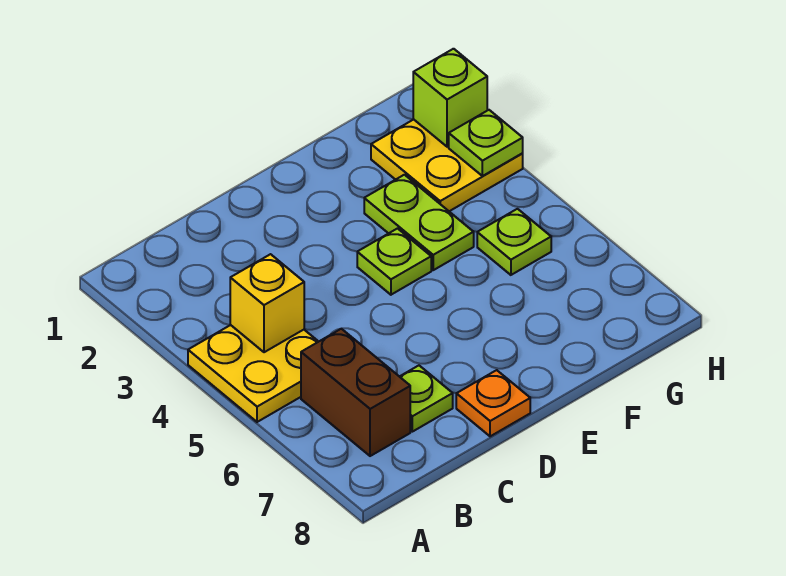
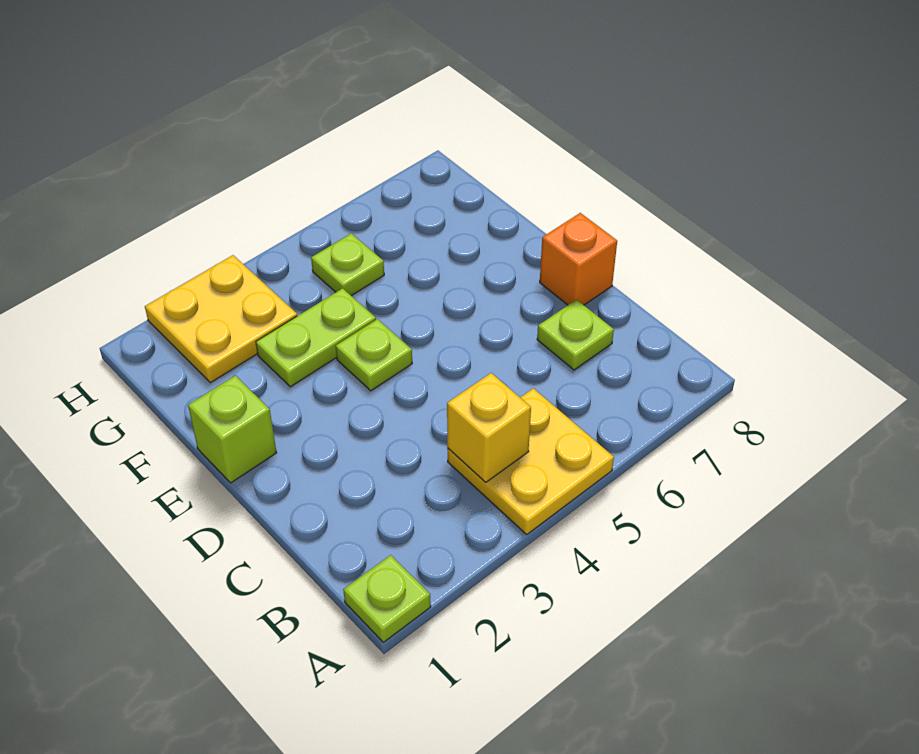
brown 1x2 brick [301,329,410,456] -> none
orange 1x1 plate [456,370,530,436] -> orange 1x1 brick [540,213,617,305]
lime 1x1 brick [413,49,487,147] -> lime 1x1 brick moved to [188,376,277,483]
lime 1x1 plate [449,110,523,176] -> lime 1x1 plate moved to [343,555,431,642]

